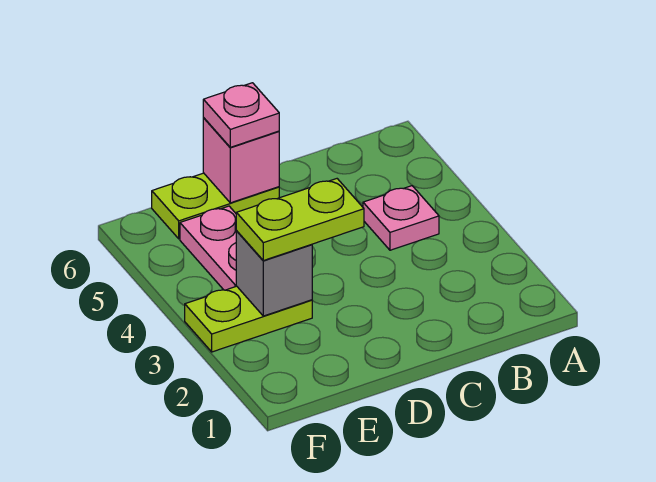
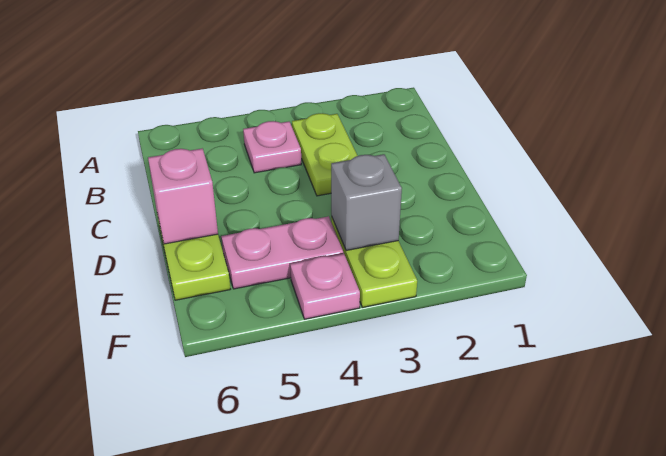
lime 1x2 plate [236,179,364,261] -> lime 1x2 plate moved to [292,113,357,196]
pink 1x1 plate [203,83,279,147] -> pink 1x1 plate moved to [290,254,360,319]

